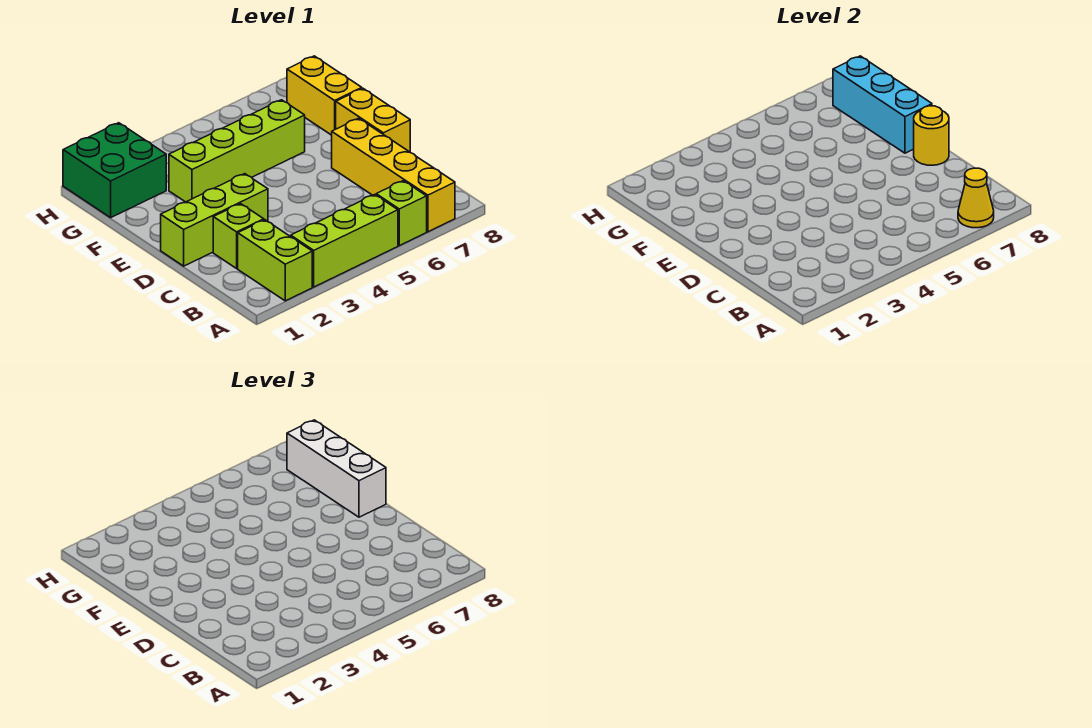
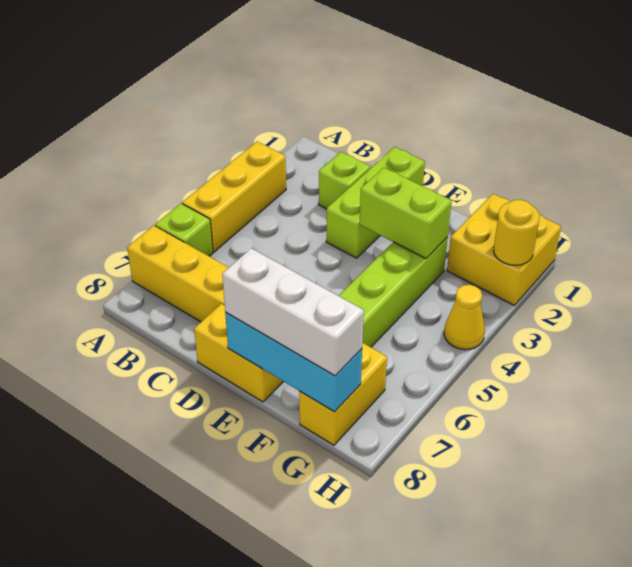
lime 1x2 brick [238,220,312,301] -> lime 1x2 brick moved to [360,168,452,259]
lime 1x3 brick [291,195,398,287] -> yellow 1x3 brick [182,142,286,252]
yellow 1x1 cone [958,168,994,228] -> yellow 1x1 cone moved to [444,285,485,350]
yellow 1x1 round brick [914,106,949,165] -> yellow 1x1 round brick moved to [493,200,540,265]
yellow 1x2 brick [287,56,362,135] -> yellow 1x2 brick turned to [299,343,387,445]
green 2x2 brick [63,123,166,217] -> yellow 2x2 brick [447,194,561,306]

